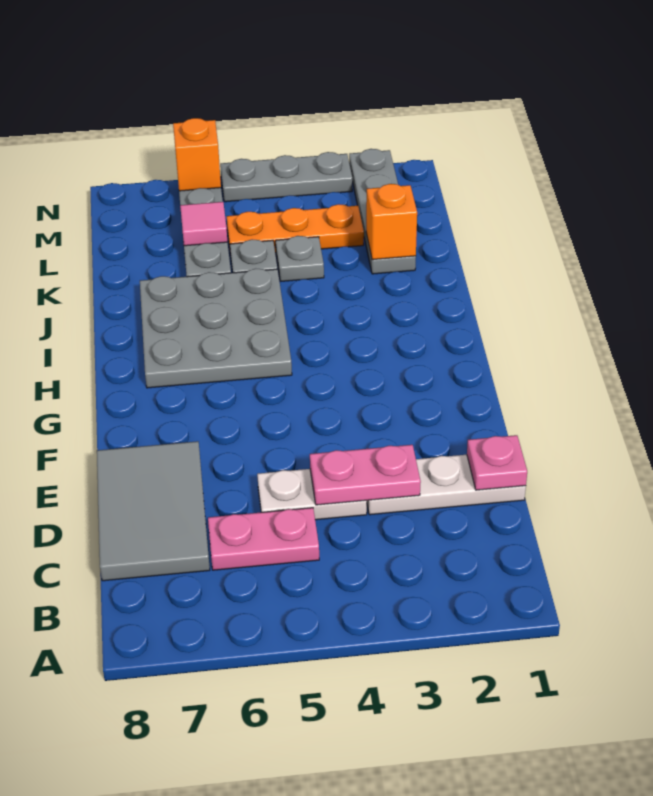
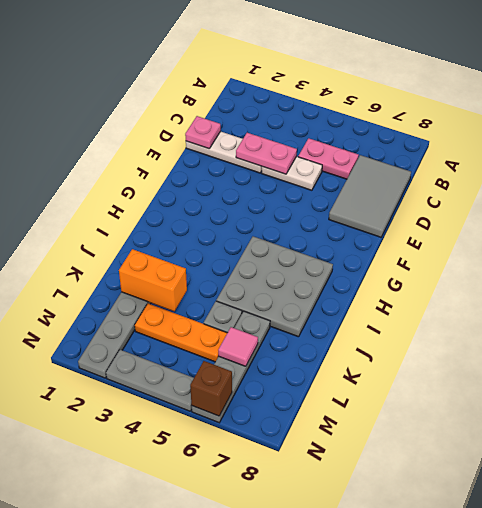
orange 1x1 brick [366,184,417,260] -> orange 1x2 brick [119,249,187,311]
grey 1x1 plate [276,236,324,282] -> none
orange 1x1 brick [173,118,221,191] -> brown 1x1 brick [190,361,232,416]

